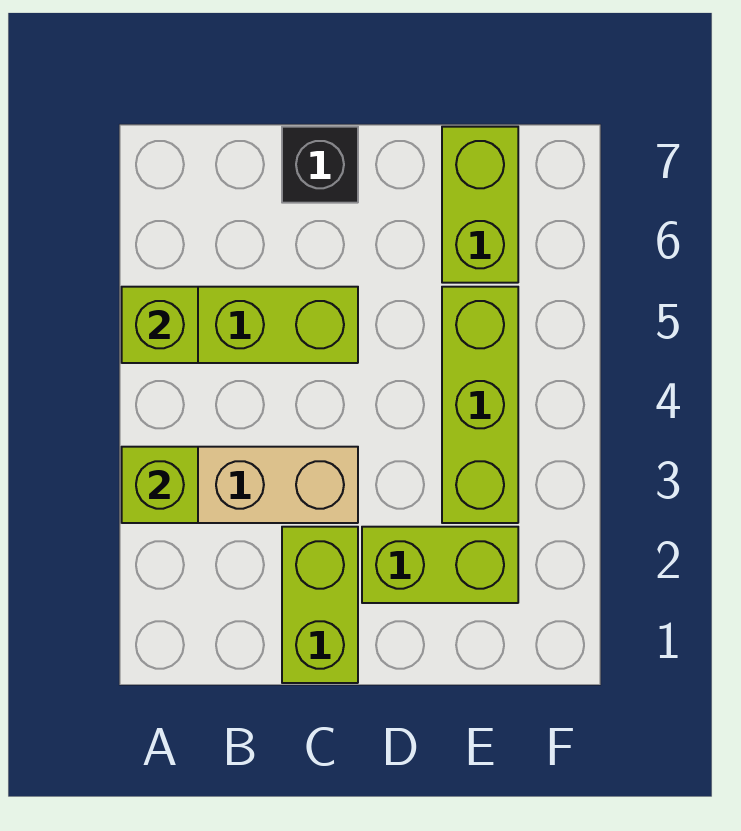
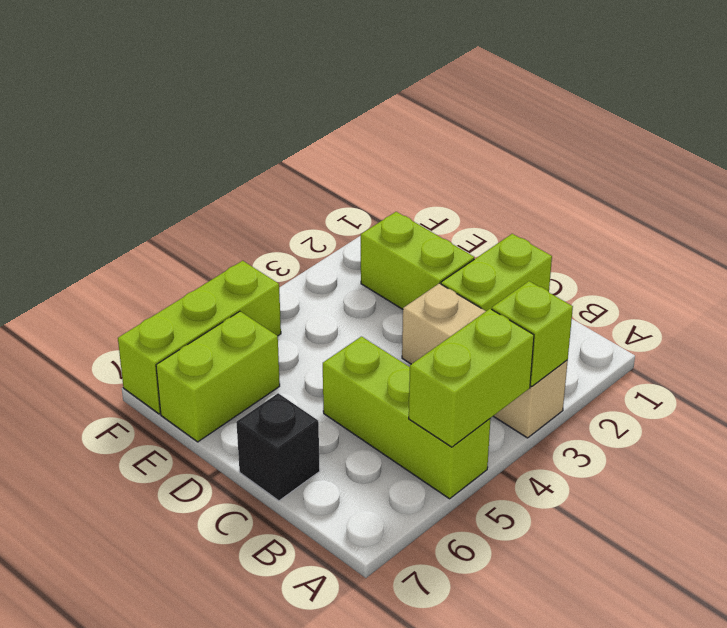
lime 1x1 brick [122,287,198,363] -> lime 1x2 brick [409,309,534,447]
lime 1x3 brick [442,287,518,523] -> lime 1x3 brick moved to [118,261,281,414]

